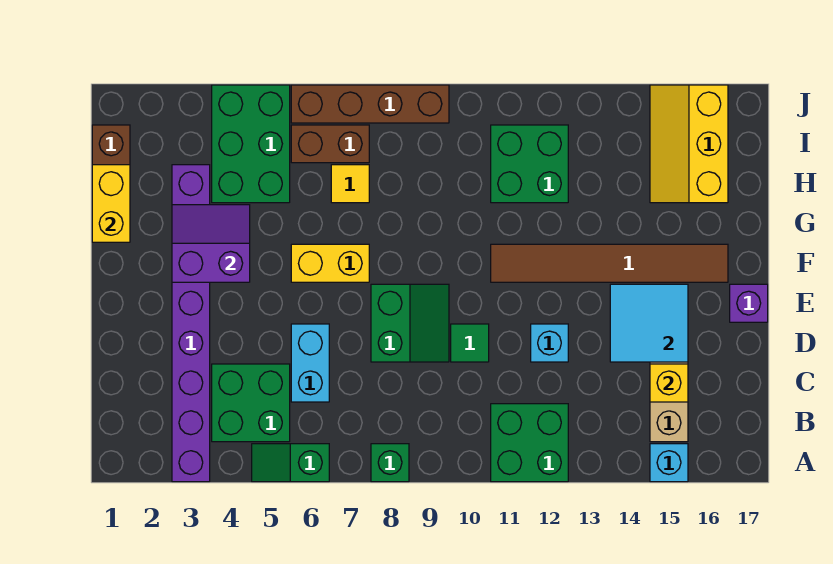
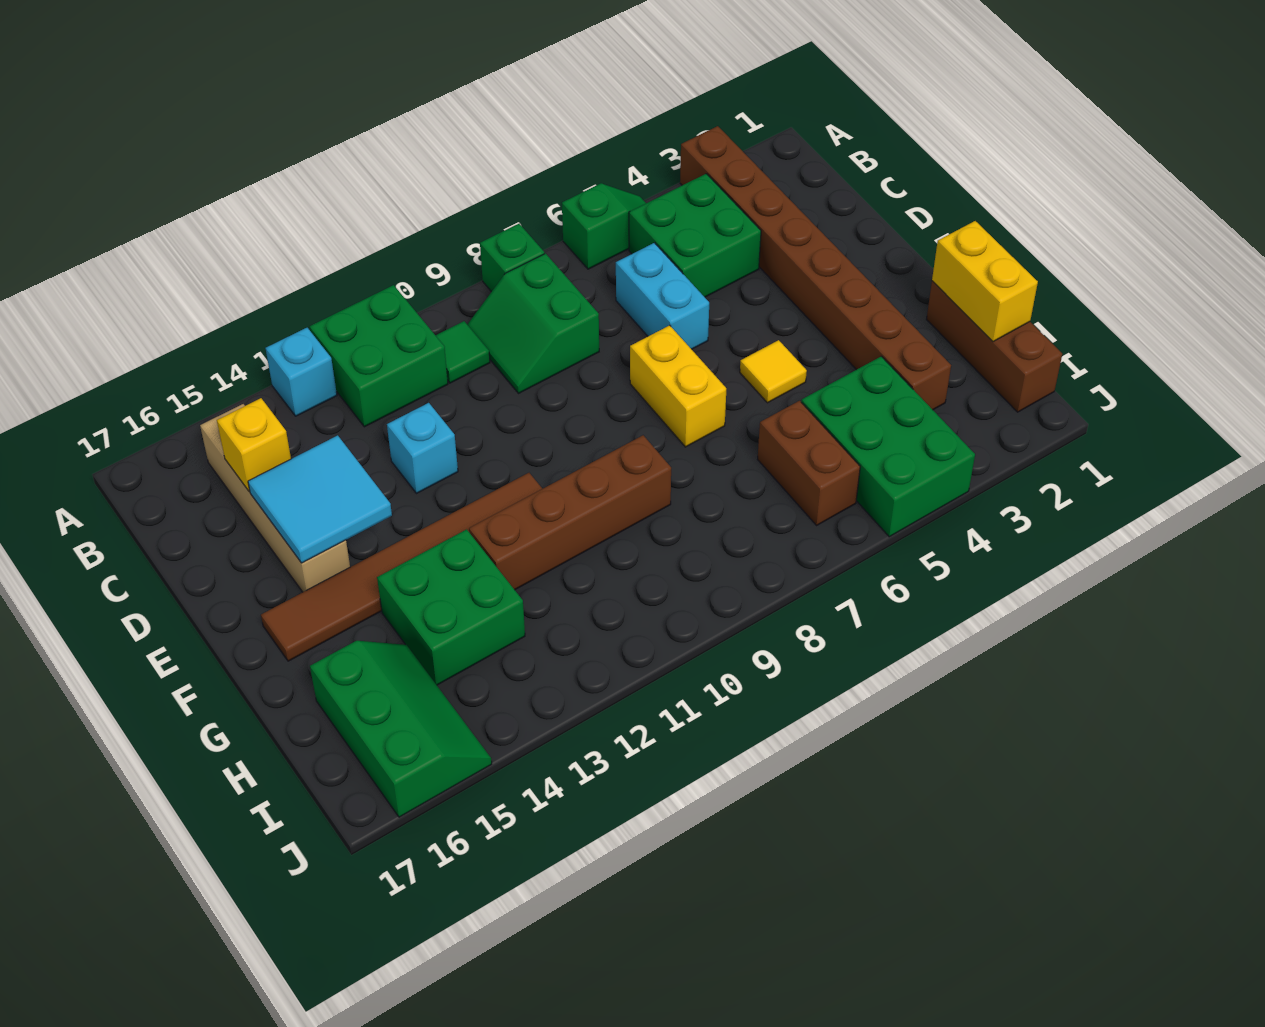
purple 1x8 brick [172,165,210,482] -> brown 1x8 brick [680,126,951,410]
cyan 1x1 brick [650,444,688,482] -> cyan 1x1 brick moved to [265,328,337,416]
green 2x2 slope [371,284,449,362] -> green 2x2 slope moved to [467,254,599,393]
green 1x1 tile [451,324,489,362] -> green 1x1 tile moved to [436,321,490,383]
purple 1x1 brick [730,284,768,322] -> none
purple 2x2 slope [172,205,250,282] -> none
yellow 1x2 brick [291,244,369,282] -> yellow 1x2 brick turned to [630,325,726,447]
yellow 1x1 tile [331,165,369,203] -> yellow 1x1 tile moved to [740,340,807,403]
green 2x2 brick [491,125,568,203] -> green 2x2 brick moved to [377,529,525,685]
yellow 2x3 slope [650,85,728,203] -> green 2x3 slope [310,641,492,817]
brown 1x2 brick [291,125,369,163] -> brown 1x2 brick turned to [758,401,860,525]
brown 1x4 brick [291,85,449,123] -> brown 1x4 brick moved to [469,435,671,590]

